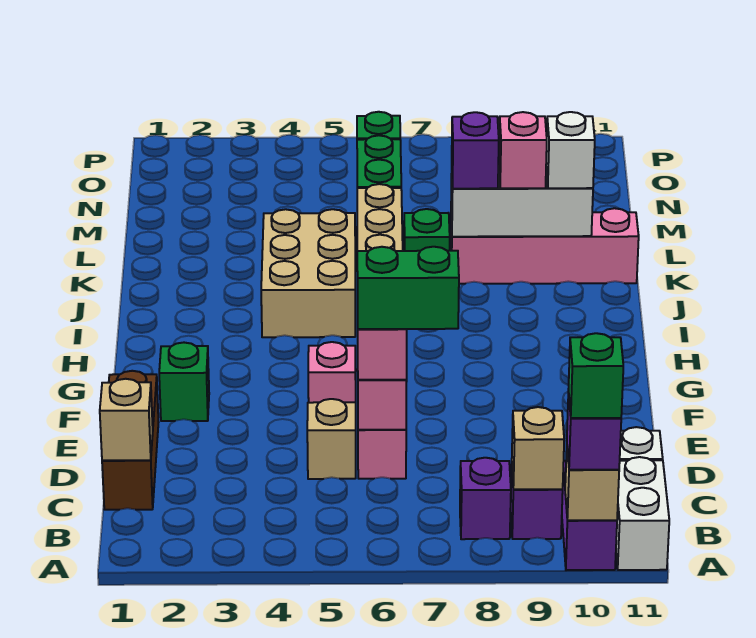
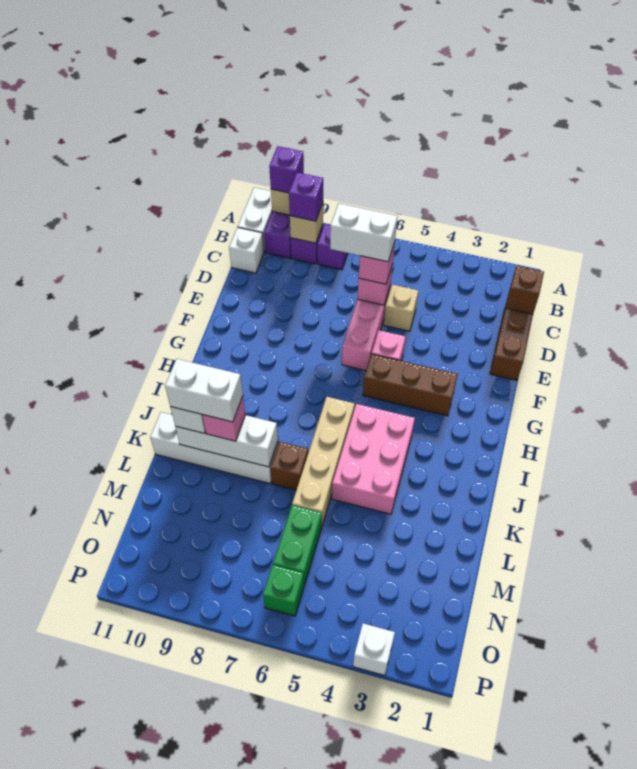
green 1x1 brick [569,333,623,418] -> none
tan 1x1 brick [100,379,153,460] -> brown 1x1 brick [506,266,544,314]
green 1x2 brick [357,247,459,329] -> white 1x2 brick [330,204,397,262]
green 1x1 brick [159,343,209,421] -> none
none -> brown 1x3 brick [363,354,458,416]
tan 2x3 brick [261,209,355,337] -> pink 2x3 brick [332,404,415,514]
green 1x1 brick [404,209,450,251] -> brown 1x1 brick [271,442,308,490]
pink 1x4 brick [451,208,639,284] -> white 1x4 brick [150,412,278,483]
purple 1x1 brick [452,112,499,189] -> purple 1x1 brick moved to [289,172,323,221]
none -> white 1x2 brick [165,359,243,422]
none -> white 1x1 brick [353,624,395,675]

